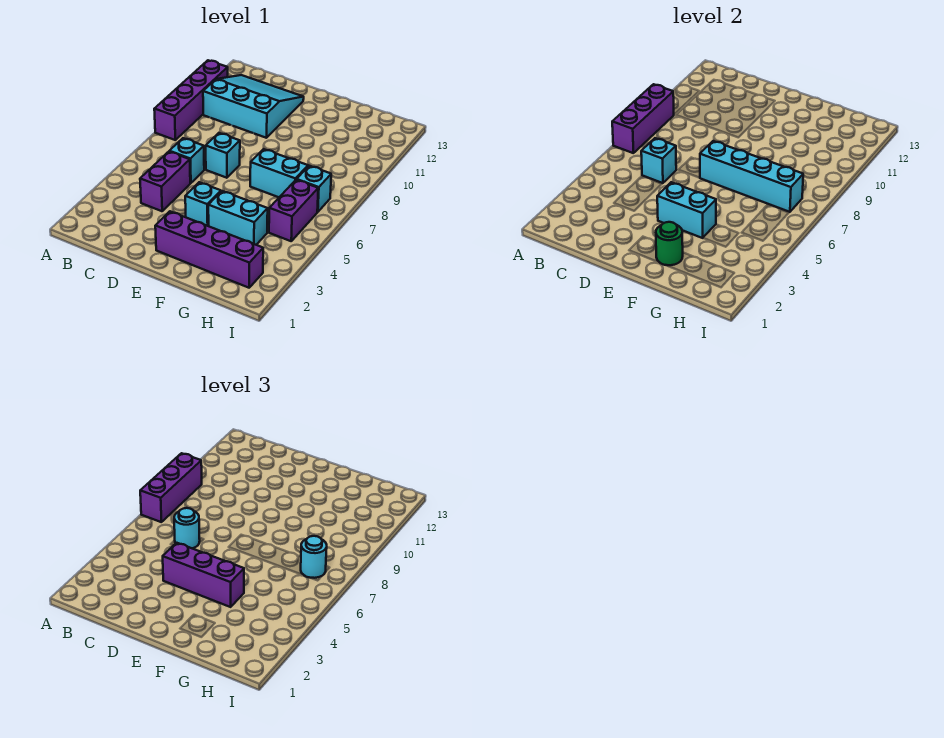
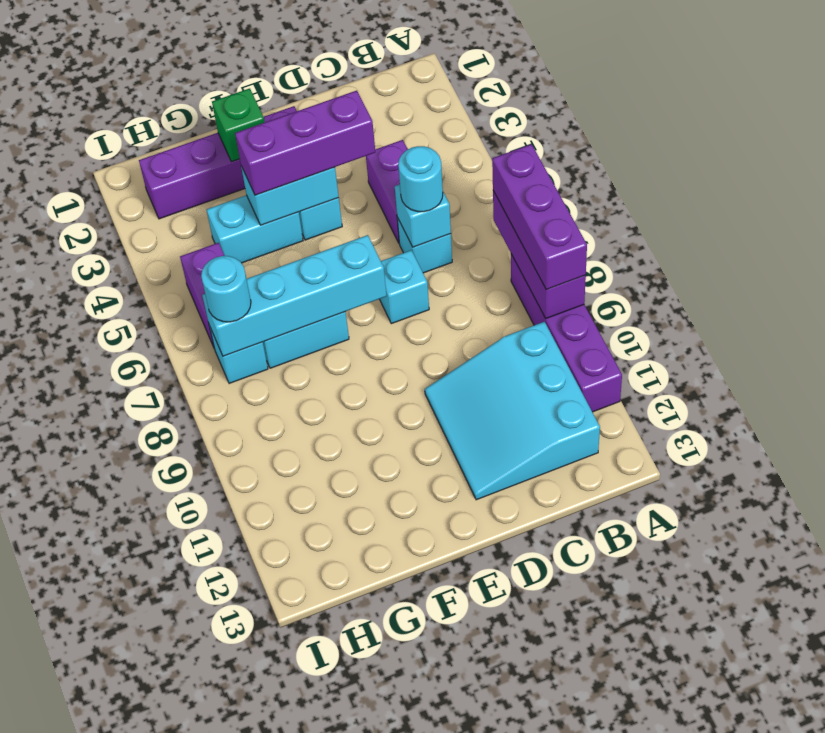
cyan 3x3 slope [203,75,304,138] -> cyan 3x3 slope turned to [425,322,600,500]
green 1x1 round brick [656,222,683,265] -> green 1x1 brick [212,88,265,162]

